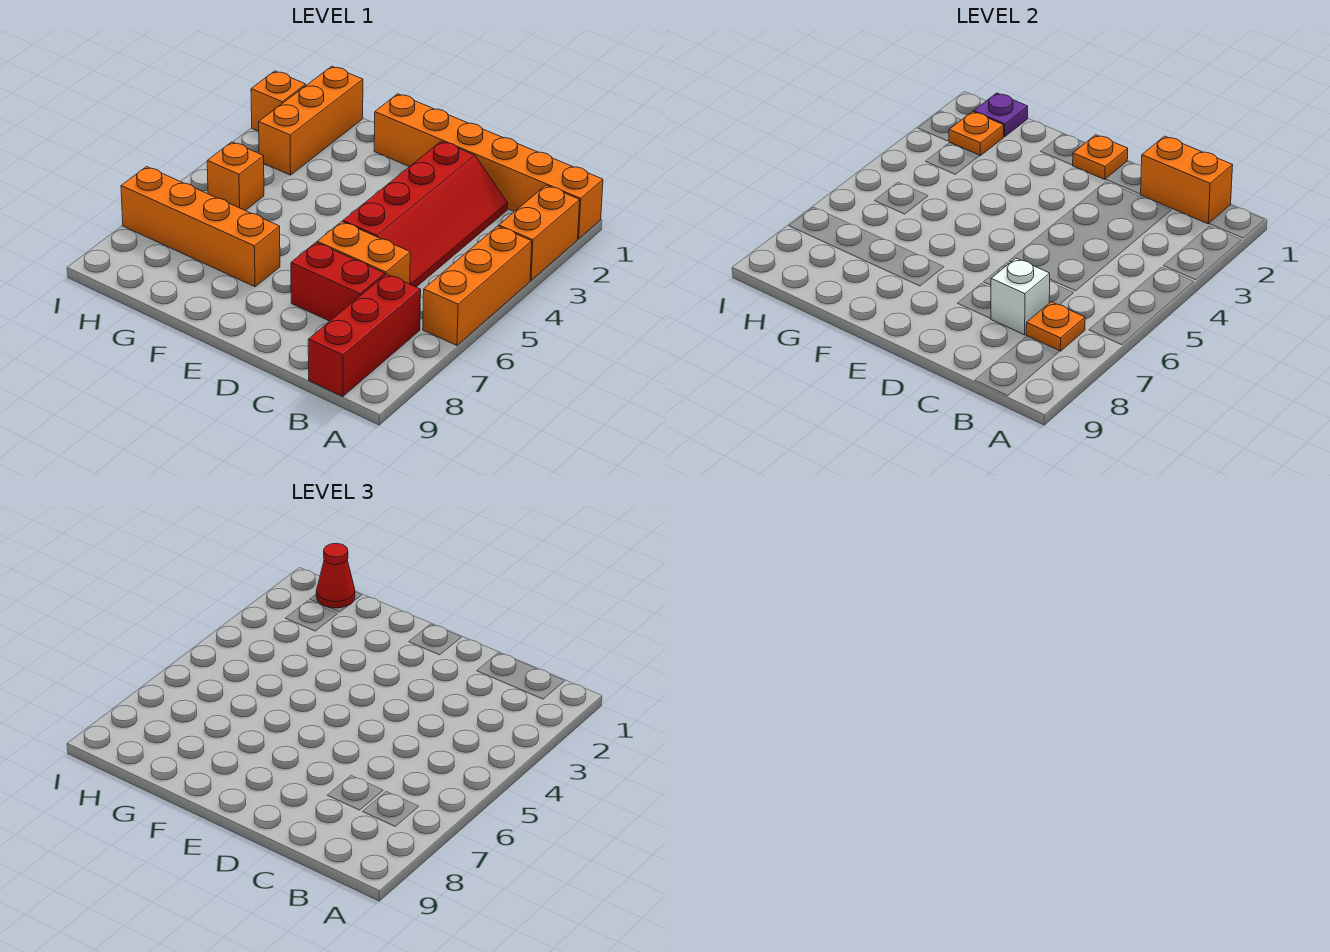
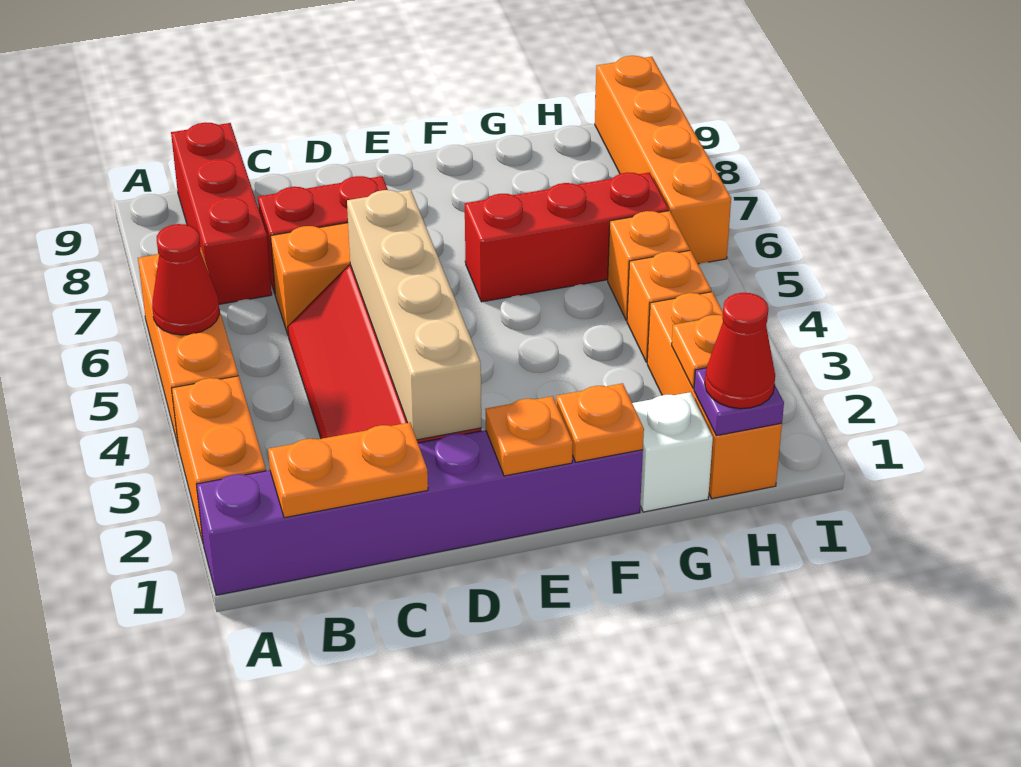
orange 1x6 brick [374,94,603,239] -> purple 1x6 brick [196,430,643,595]
none -> red 1x1 cone [152,224,219,335]
orange 1x2 brick [1141,136,1233,224] -> orange 1x2 plate [268,423,428,518]
orange 1x1 plate [1026,302,1085,351] -> orange 1x1 plate moved to [556,383,644,462]
white 1x1 brick [991,258,1050,335] -> white 1x1 brick moved to [632,392,713,512]
none -> tan 1x4 brick [347,190,481,440]
none -> red 1x3 brick [465,172,669,302]
orange 1x4 brick [121,167,280,287] -> orange 1x4 brick turned to [595,56,731,264]
orange 1x1 brick [251,71,306,131] -> orange 1x1 brick moved to [627,250,711,362]

